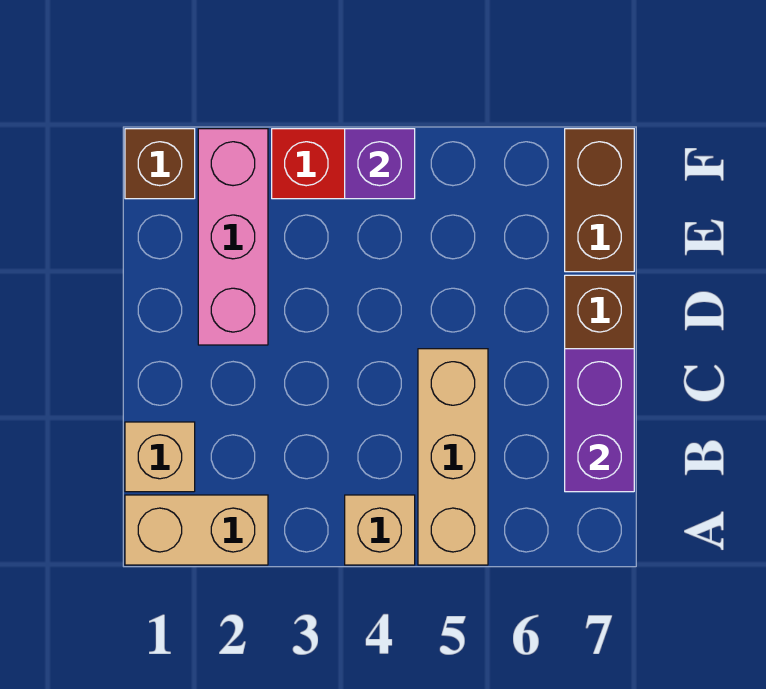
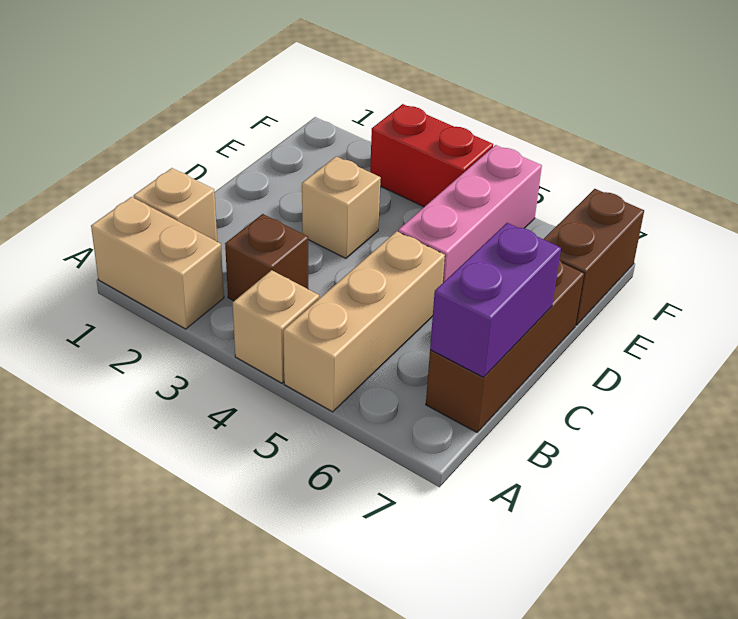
pink 1x3 brick [198,129,268,345] -> pink 1x3 brick moved to [398,145,542,282]
none -> tan 1x1 brick [302,156,381,258]
brown 1x1 brick [125,129,195,199] -> brown 1x1 brick moved to [225,214,308,301]
purple 1x1 brick [345,129,415,199] -> none

